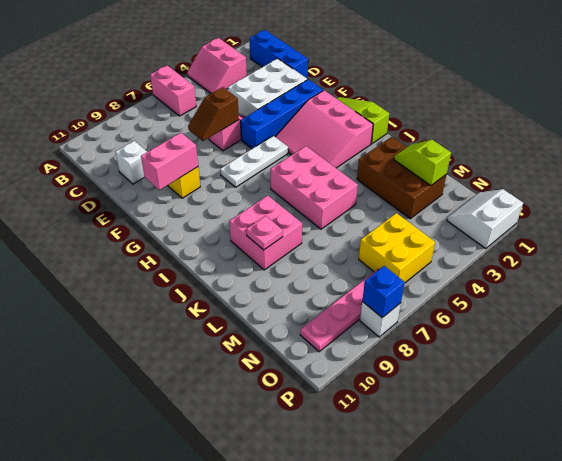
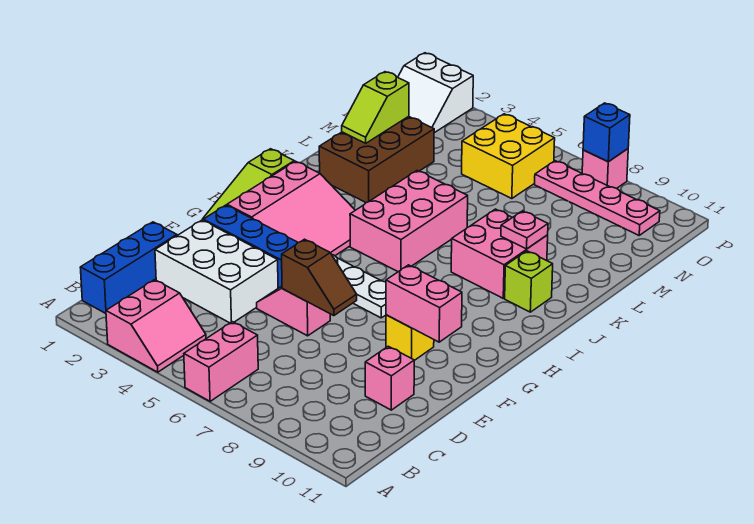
white 1x1 brick [115,141,147,184] -> pink 1x1 brick [365,346,414,410]
none -> lime 1x1 brick [505,251,553,312]
white 1x1 brick [360,302,401,337] -> pink 1x1 brick [582,149,628,188]

